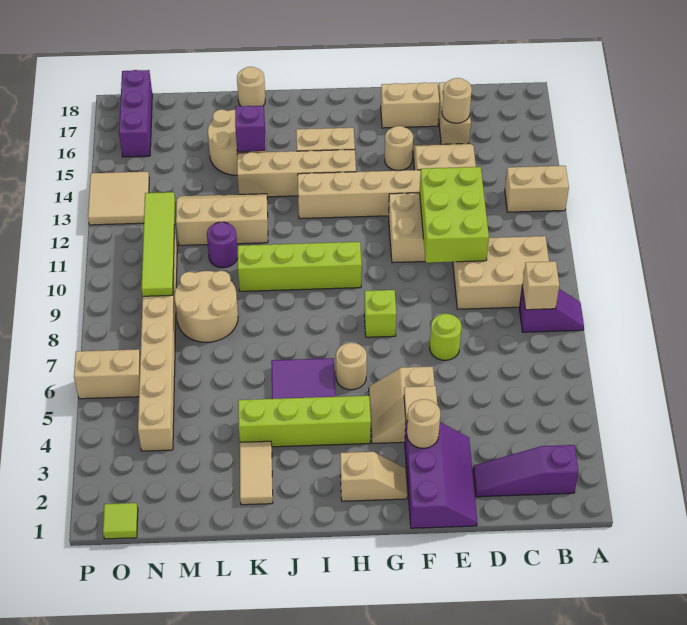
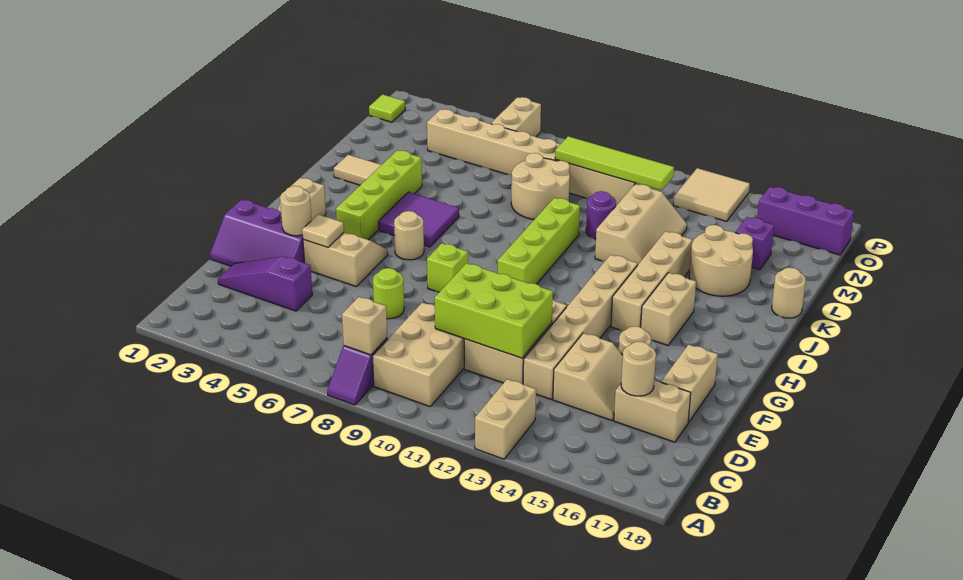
purple 1x3 slope [473,445,578,497] -> purple 1x3 slope turned to [218,256,312,311]
purple 1x1 brick [235,106,266,152] -> purple 1x1 brick moved to [735,217,774,270]

